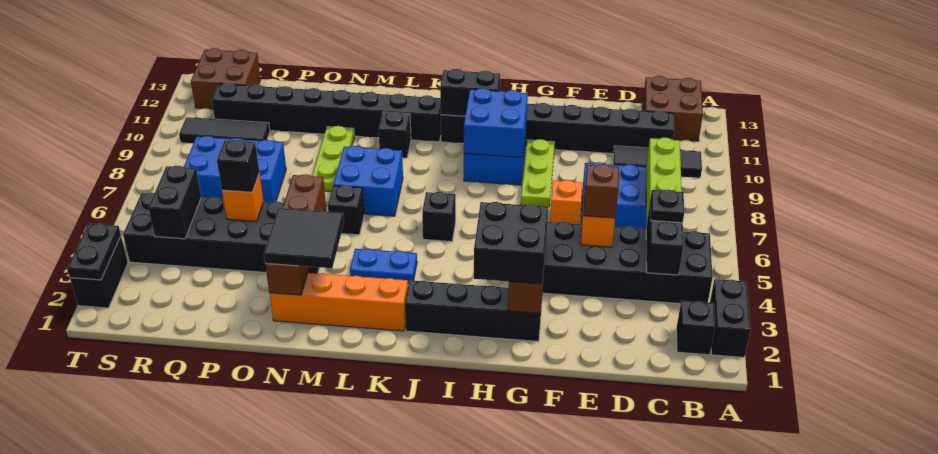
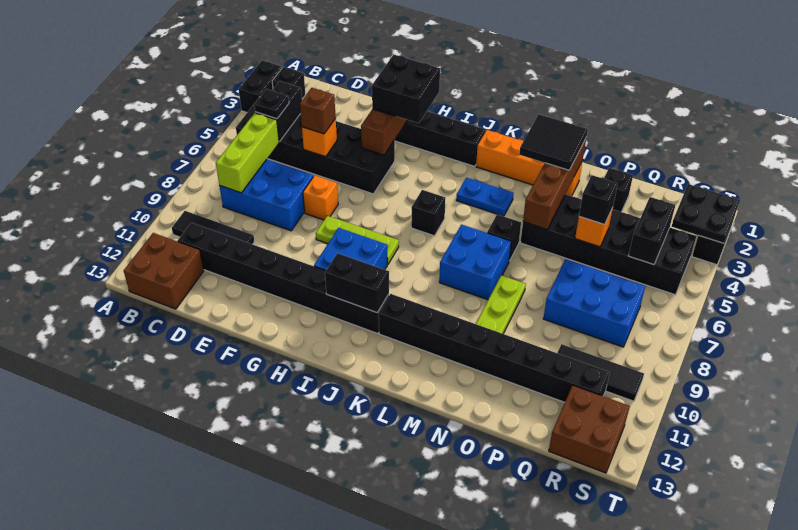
lime 1x3 plate [521,139,555,207] -> lime 1x3 plate turned to [316,216,399,265]
blue 2x2 brick [464,88,528,157] -> none
black 1x1 brick [378,111,411,158] -> black 1x1 brick moved to [604,168,633,212]
black 1x2 plate [67,224,121,280] -> black 2x2 plate [672,184,740,243]

